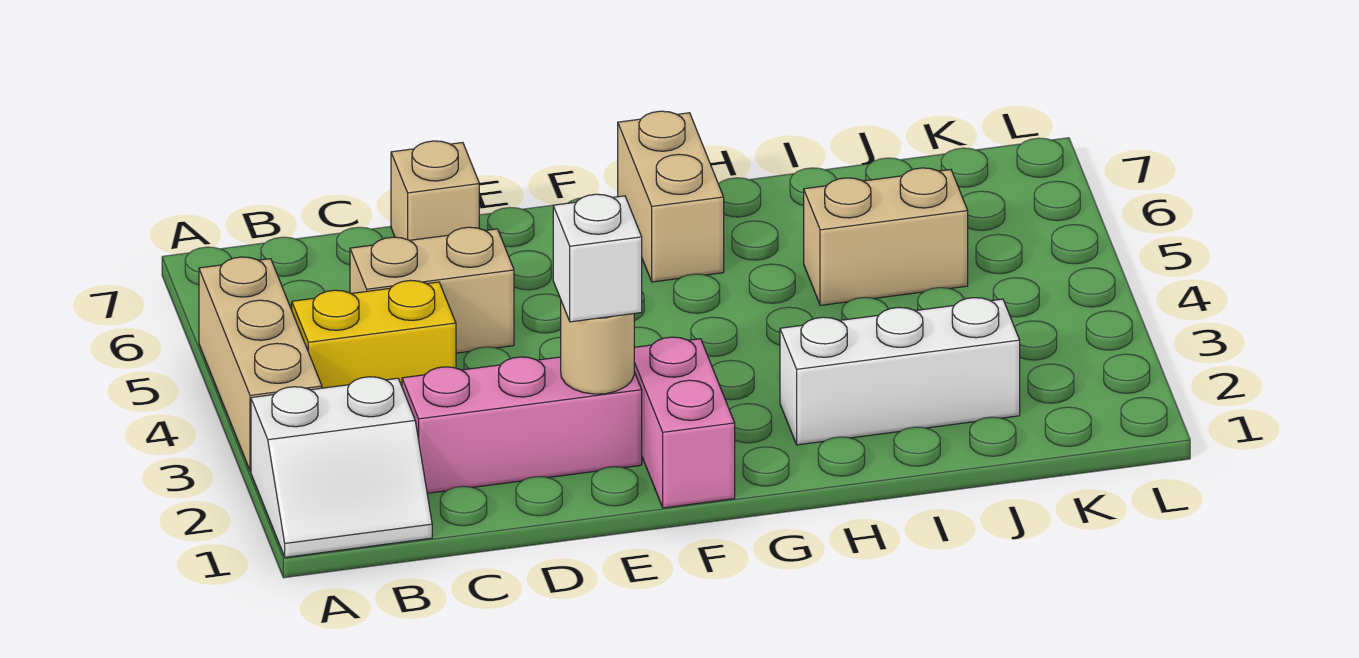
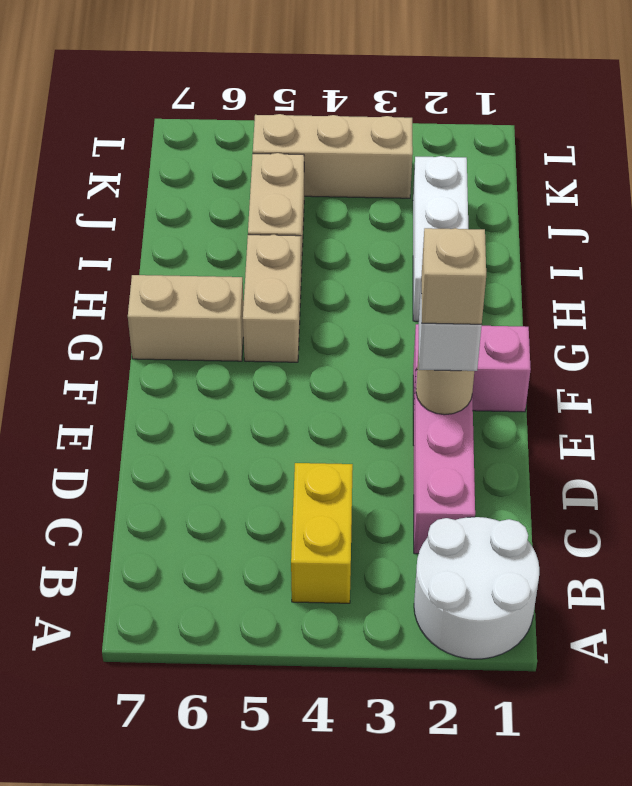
white 2x2 slope [251,377,432,557] -> white 2x2 round brick [414,517,539,659]
tan 1x3 brick [199,257,322,471] -> tan 1x3 brick moved to [253,114,413,198]
tan 1x2 brick [350,227,514,353] -> tan 1x2 brick moved to [243,235,301,362]
tan 1x1 brick [391,141,479,240] -> tan 1x1 brick moved to [421,228,486,324]

